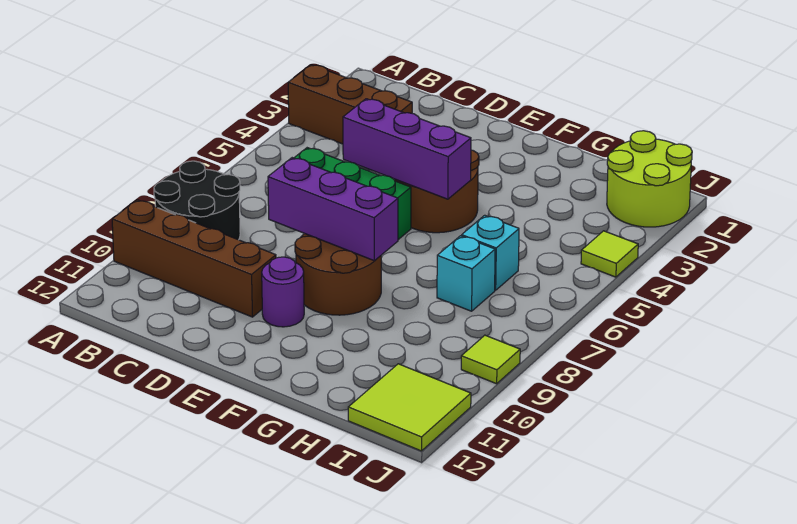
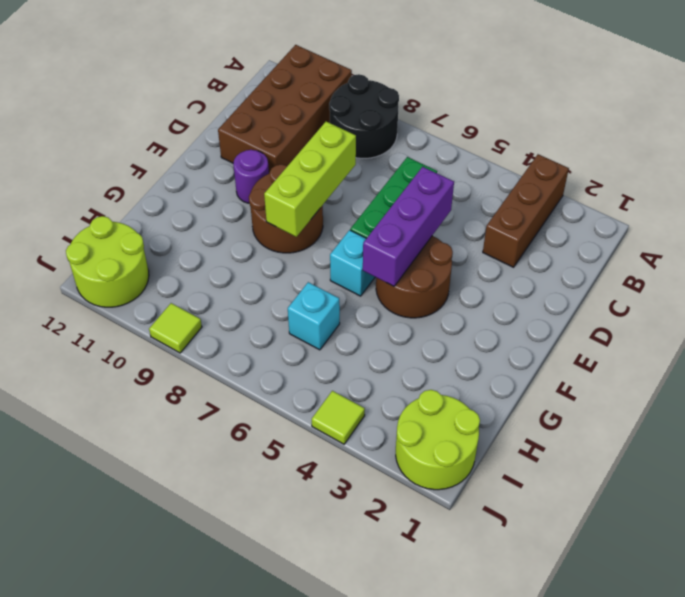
brown 1x4 brick [112,200,276,317] -> brown 2x4 brick [218,45,352,173]
purple 1x3 brick [268,158,398,261] -> lime 1x3 brick [264,122,356,237]
cyan 1x1 brick [437,236,495,311] -> cyan 1x1 brick moved to [330,230,375,296]
lime 2x2 tile [348,364,471,451] -> lime 2x2 round brick [66,216,149,307]

